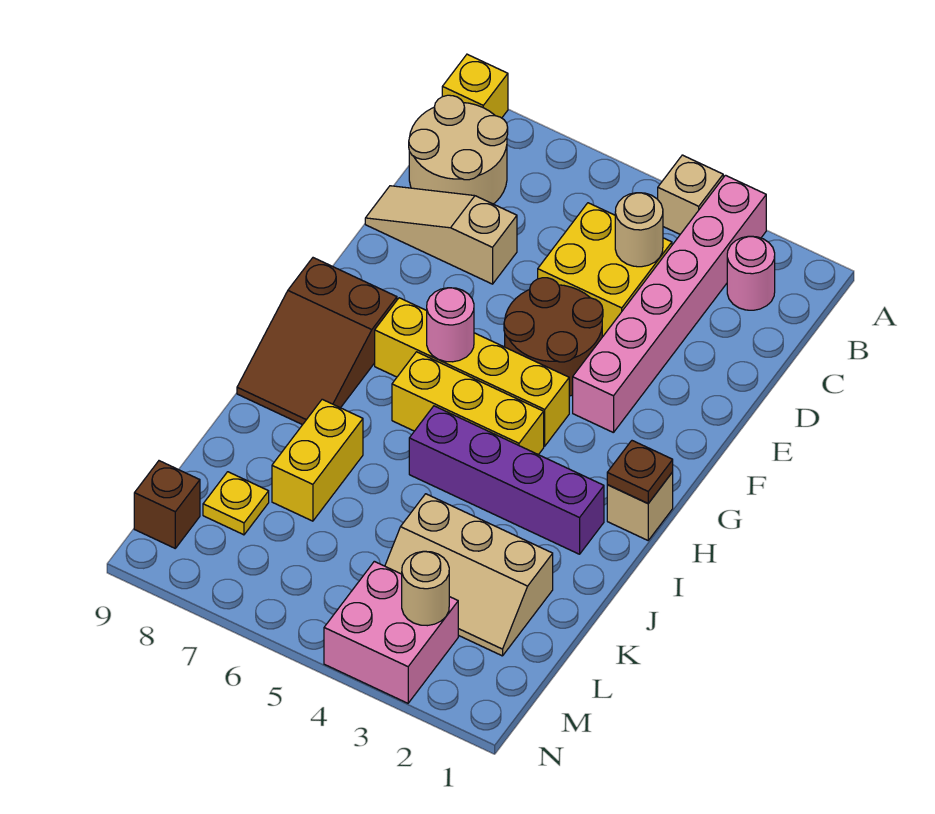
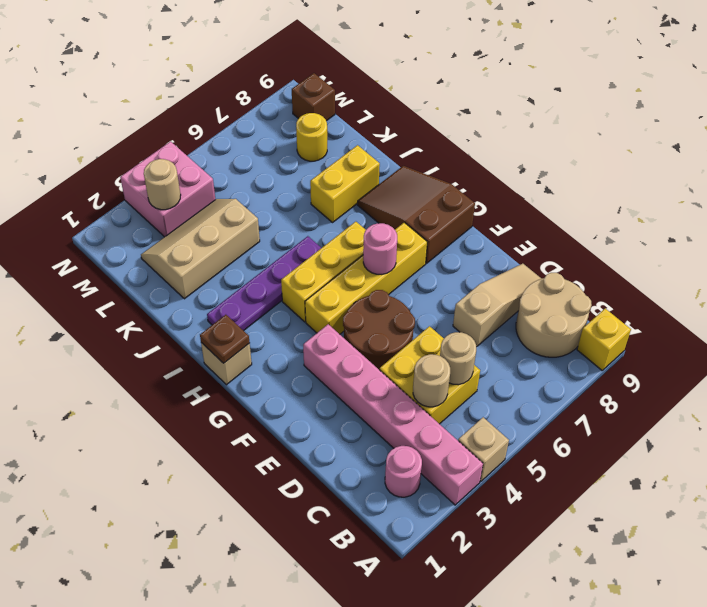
none -> tan 1x1 round brick [440,332,476,385]
purple 1x4 brick [409,406,604,554] -> purple 1x4 plate [207,236,321,331]
yellow 1x2 brick [272,399,363,521] -> yellow 1x2 brick turned to [310,145,380,222]
yellow 1x1 plate [203,472,269,535] -> yellow 1x1 round brick [296,113,327,161]

